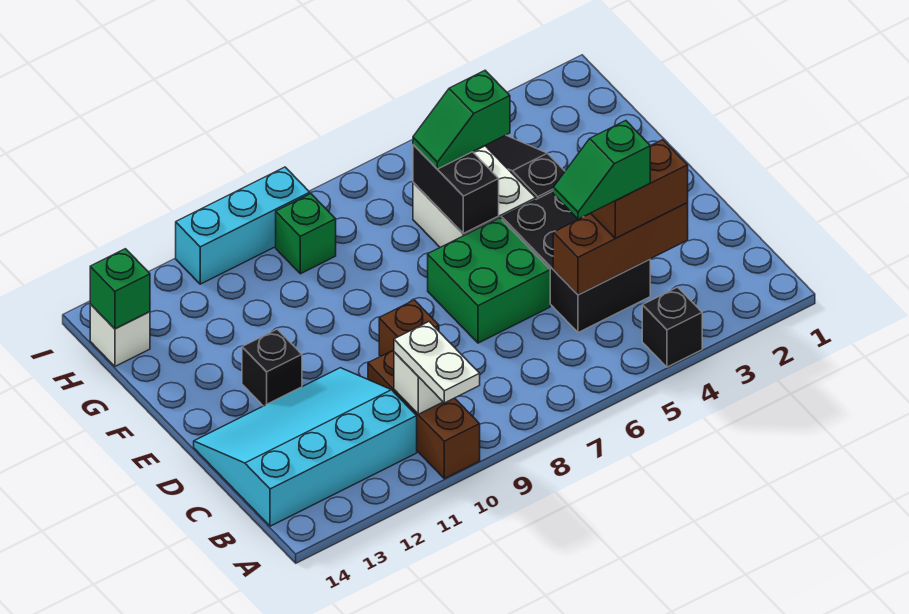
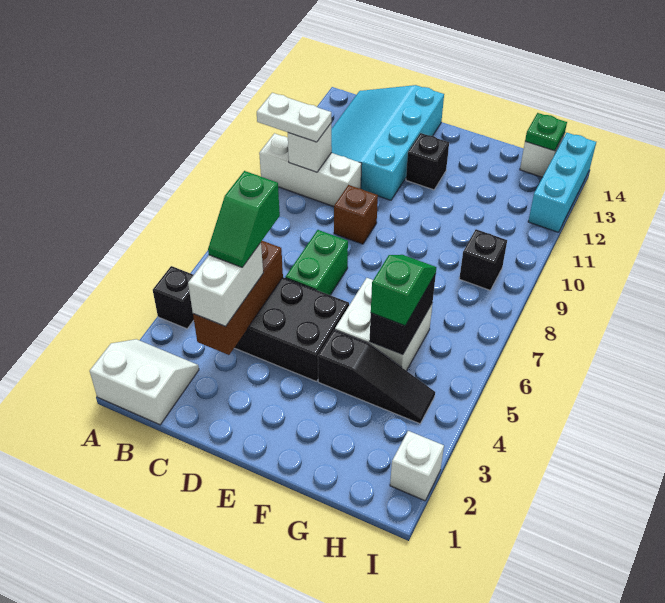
none -> white 2x2 slope [90,339,199,425]
brown 1x3 brick [368,350,480,479] -> white 1x3 brick [259,133,362,207]
cyan 3x4 slope [194,368,417,526] -> cyan 3x4 slope turned to [331,85,444,200]
brown 1x2 brick [591,140,688,238] -> white 1x2 brick [188,243,263,326]
green 1x2 slope [553,121,650,219] -> green 1x2 slope turned to [208,171,280,267]
green 2x2 brick [428,218,550,343] -> green 1x2 brick [285,230,348,295]
black 1x2 brick [413,145,499,233] -> black 1x2 brick turned to [370,274,436,354]
green 1x1 brick [276,194,336,274] -> black 1x1 brick [459,229,507,290]
green 1x1 brick [90,249,150,329] -> green 1x1 plate [525,113,567,151]
none -> white 1x1 brick [390,431,444,501]
cyan 1x3 brick [176,167,310,284] -> cyan 1x3 brick moved to [528,133,596,232]

